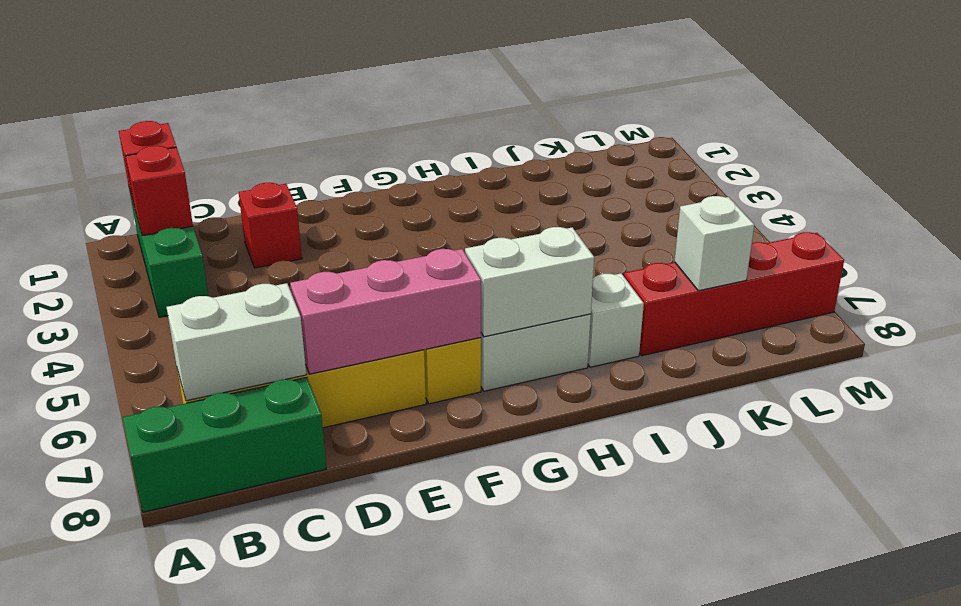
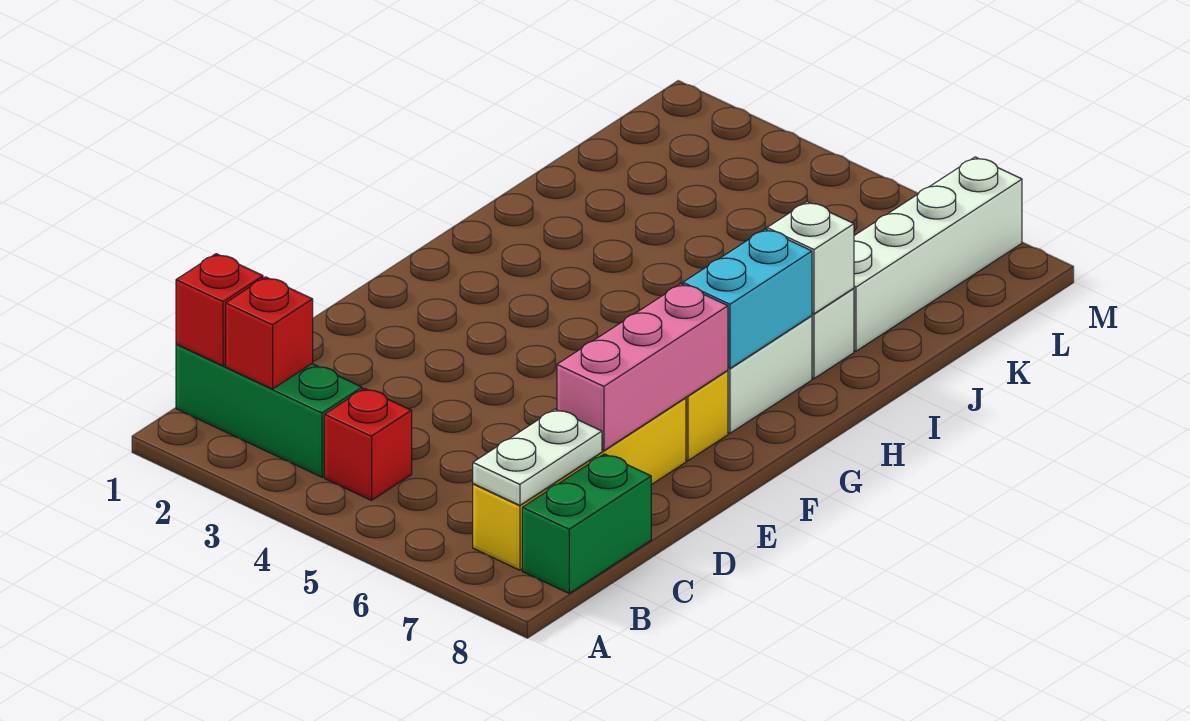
green 1x3 brick [122,377,326,512] -> green 1x2 brick [522,454,651,593]
white 1x2 brick [166,283,306,401] -> white 1x2 plate [473,409,602,505]
red 1x1 brick [239,183,302,268] -> red 1x1 brick moved to [324,388,412,500]
white 1x2 brick [465,227,594,337] -> cyan 1x2 brick [683,229,812,368]
red 1x4 brick [624,232,844,356] -> white 1x4 brick [854,157,1022,351]
white 1x1 brick [674,196,754,291] -> white 1x1 brick moved to [767,202,854,314]

